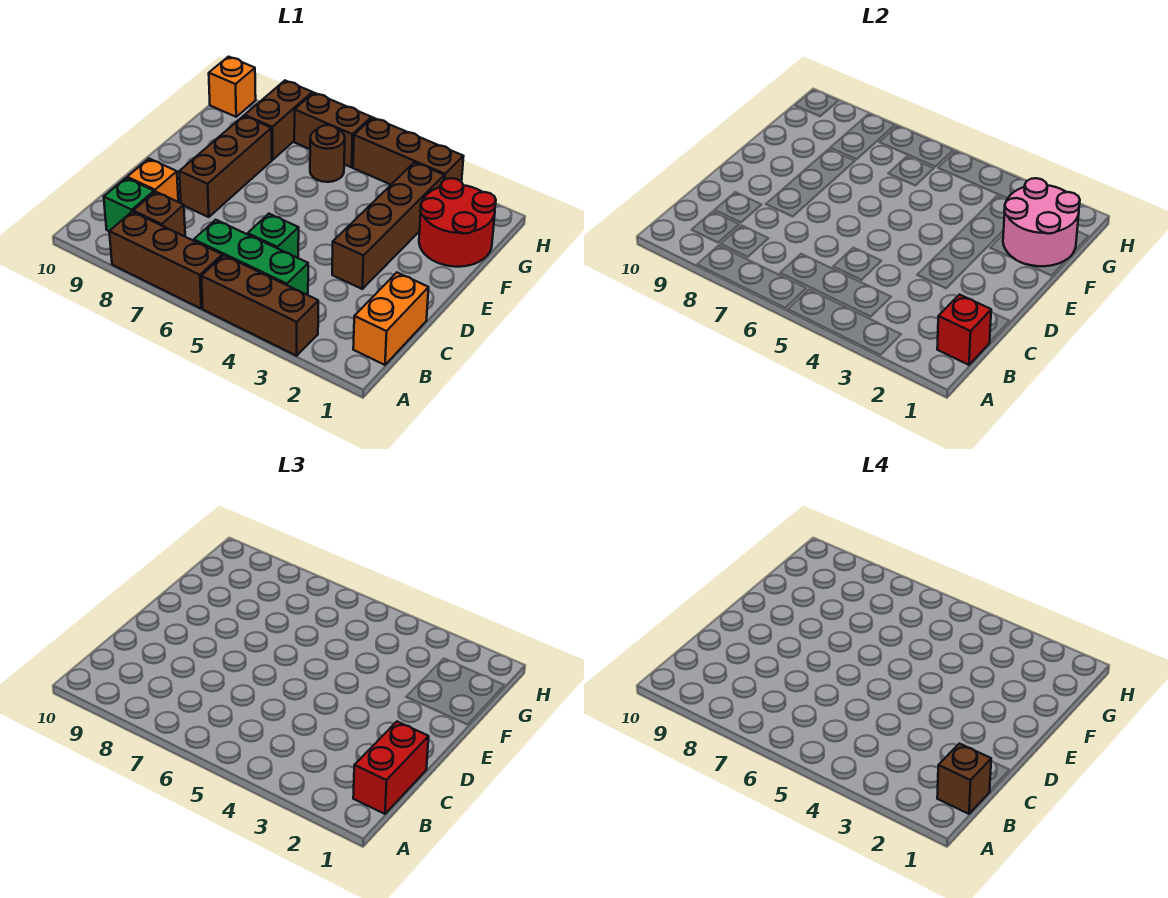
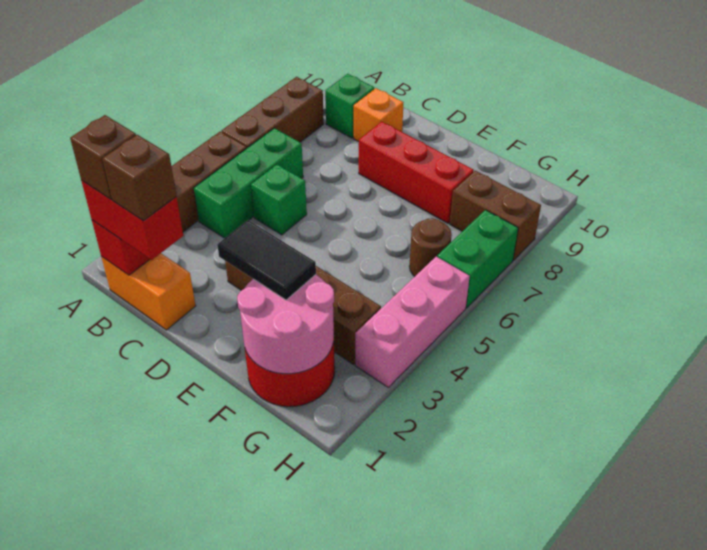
brown 1x1 brick [133,191,185,236] -> brown 1x1 brick moved to [103,135,176,221]
brown 1x3 brick [179,116,272,217] -> red 1x3 brick [359,122,474,223]
none -> black 1x2 tile [217,220,316,300]
brown 1x3 brick [353,118,464,185] -> pink 1x3 brick [355,257,470,387]
brown 1x2 brick [294,93,371,167] -> green 1x2 brick [437,210,518,308]
orange 1x1 brick [209,57,256,117] -> none

